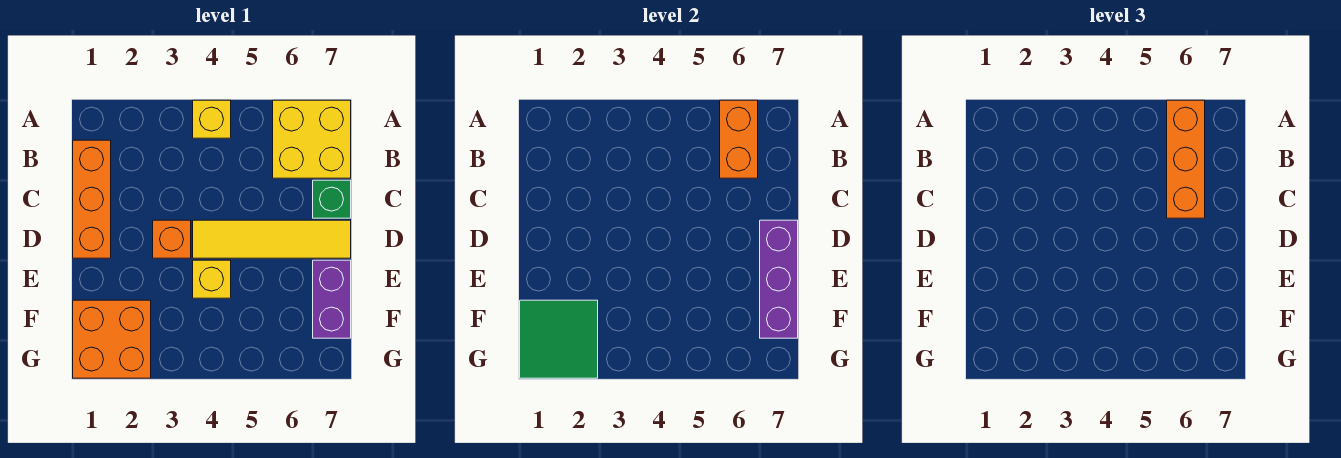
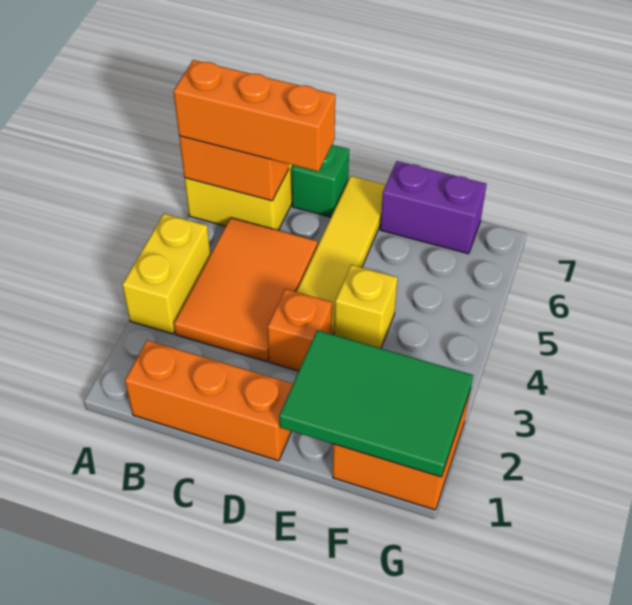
yellow 1x1 brick [193,100,231,138] -> yellow 1x2 brick [122,214,210,334]
none -> orange 2x3 tile [174,218,318,362]
purple 1x3 brick [760,220,798,338] -> none
green 2x2 tile [520,300,598,378] -> green 2x3 tile [279,330,473,477]

